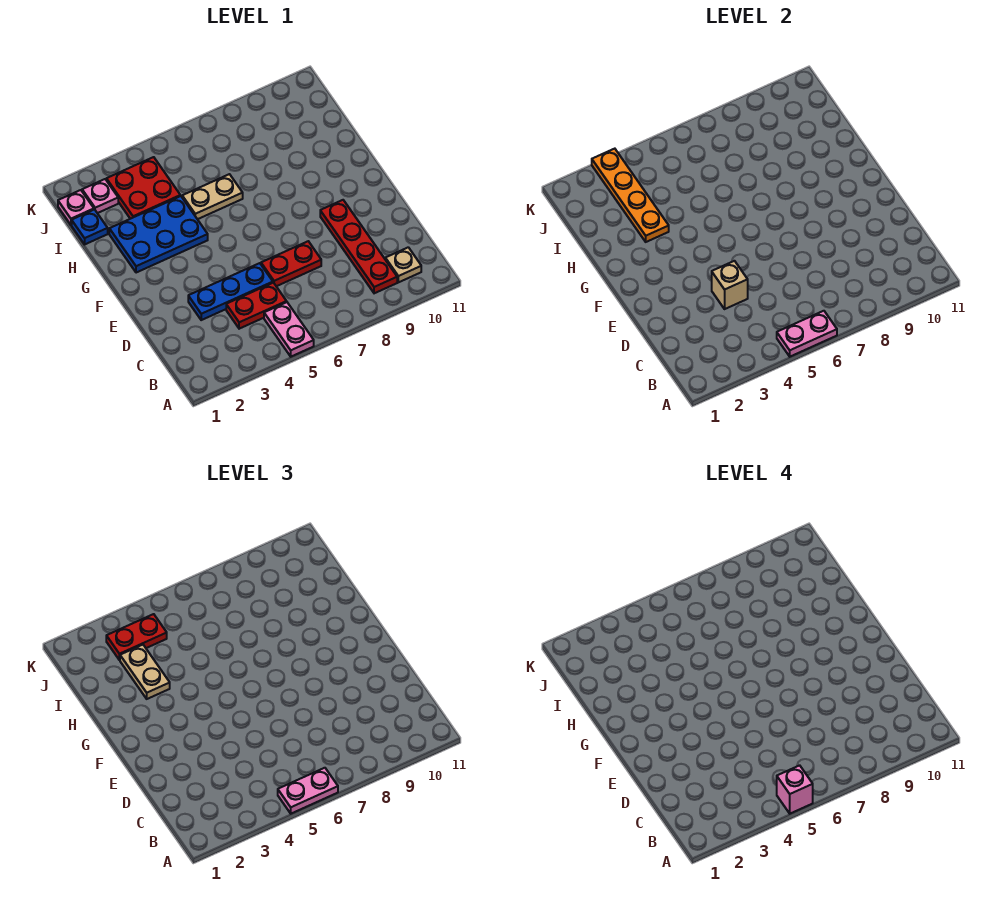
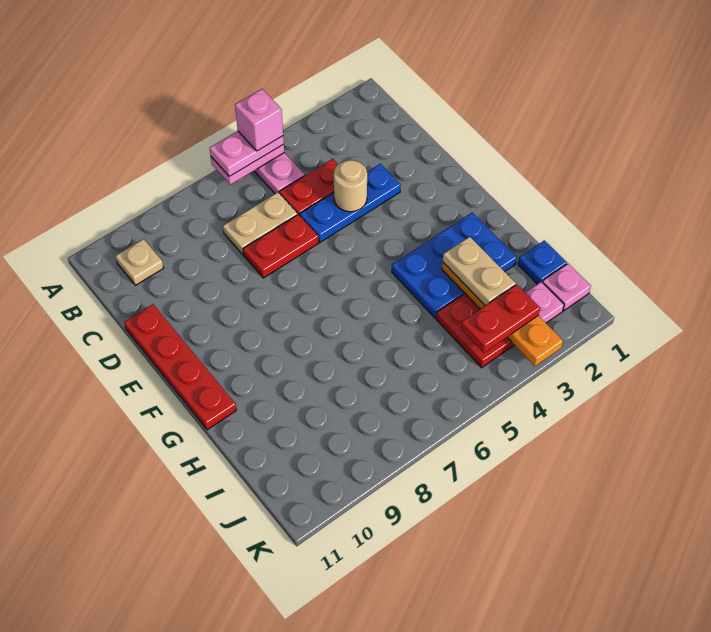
red 1x4 plate [320,200,397,293] -> red 1x4 plate moved to [124,304,236,430]
tan 1x1 brick [712,261,748,309] -> tan 1x1 round brick [334,160,367,212]
tan 1x2 plate [182,174,243,219] -> tan 1x2 plate moved to [223,192,298,255]

